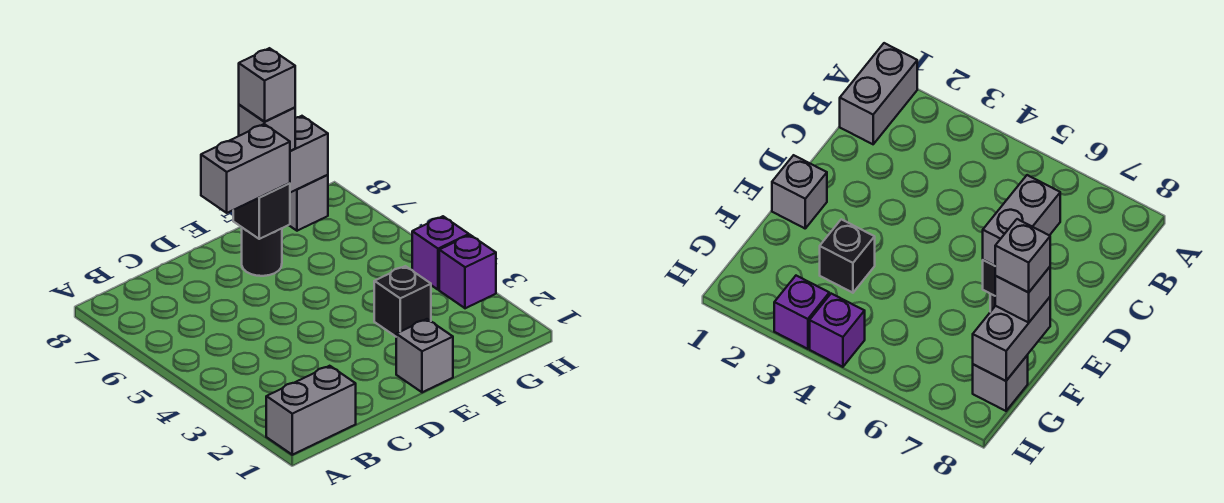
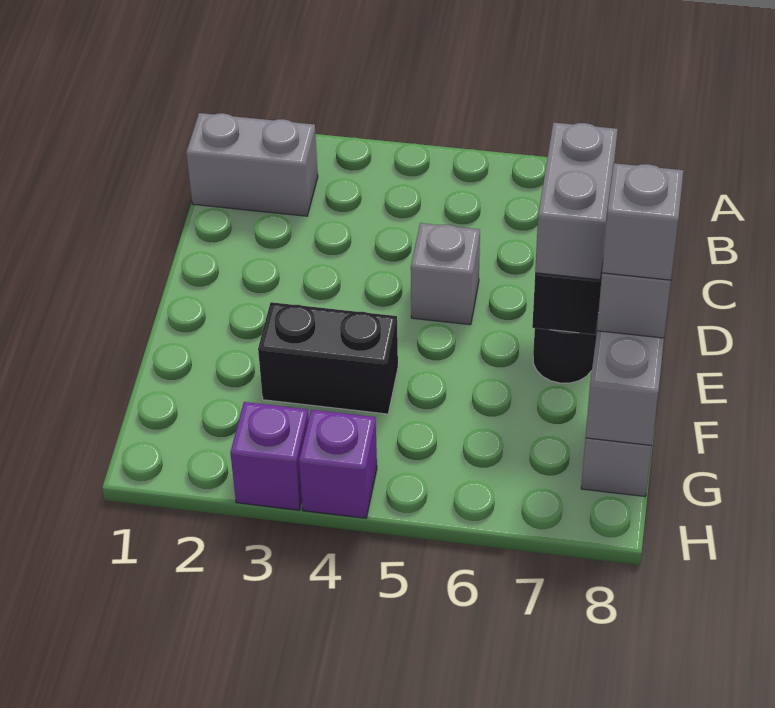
grey 1x2 brick [266,366,356,455] -> grey 1x2 brick turned to [186,113,318,216]
grey 1x1 brick [396,319,453,392] -> grey 1x1 brick moved to [411,223,480,325]
black 1x1 brick [374,266,431,336] -> black 1x2 brick [258,302,398,414]

